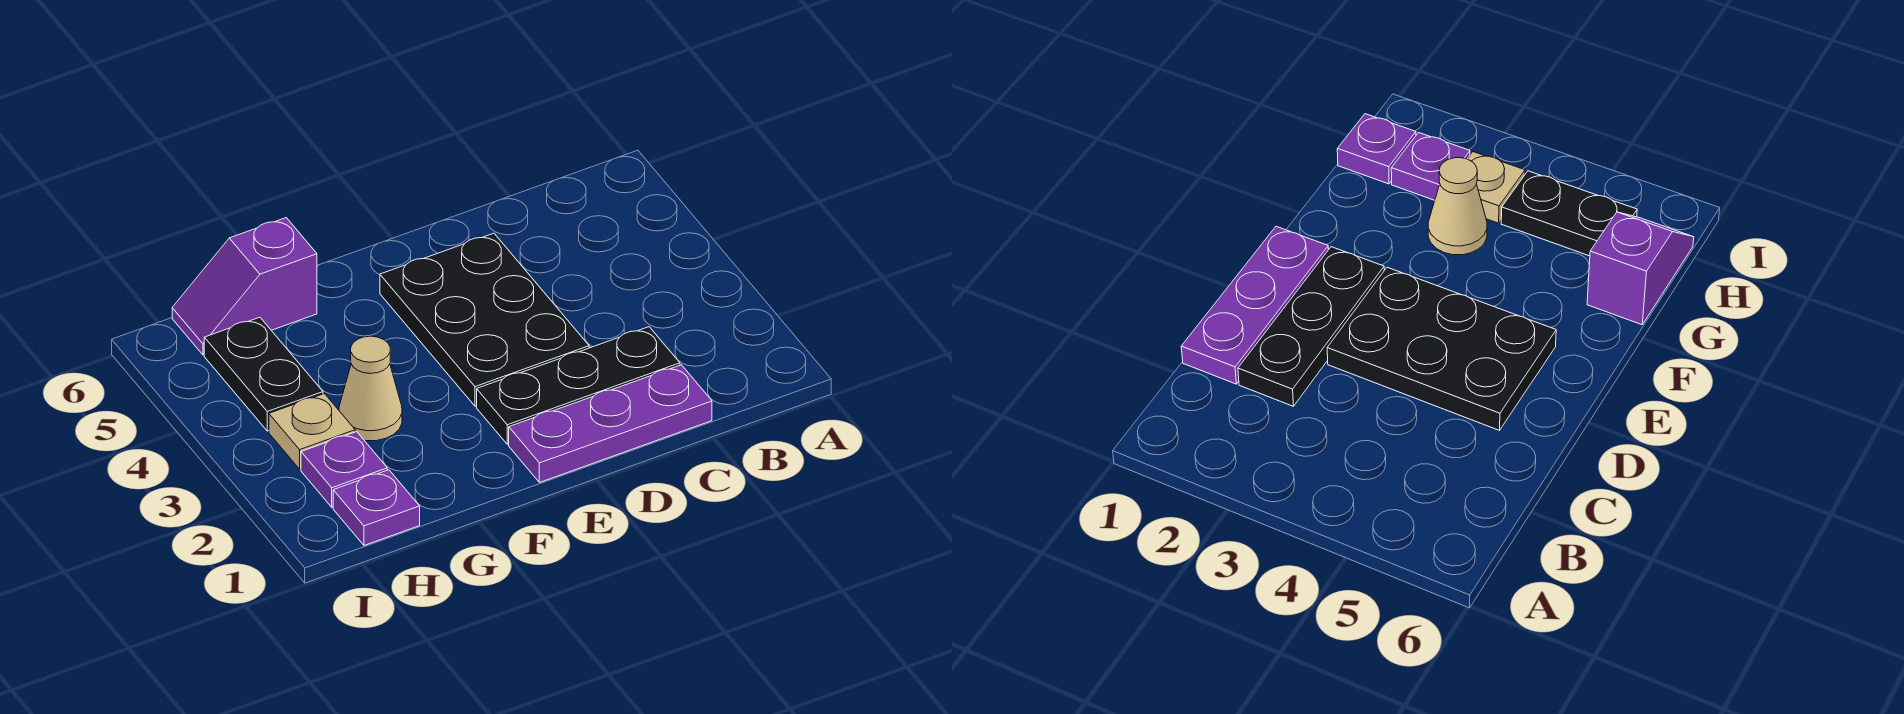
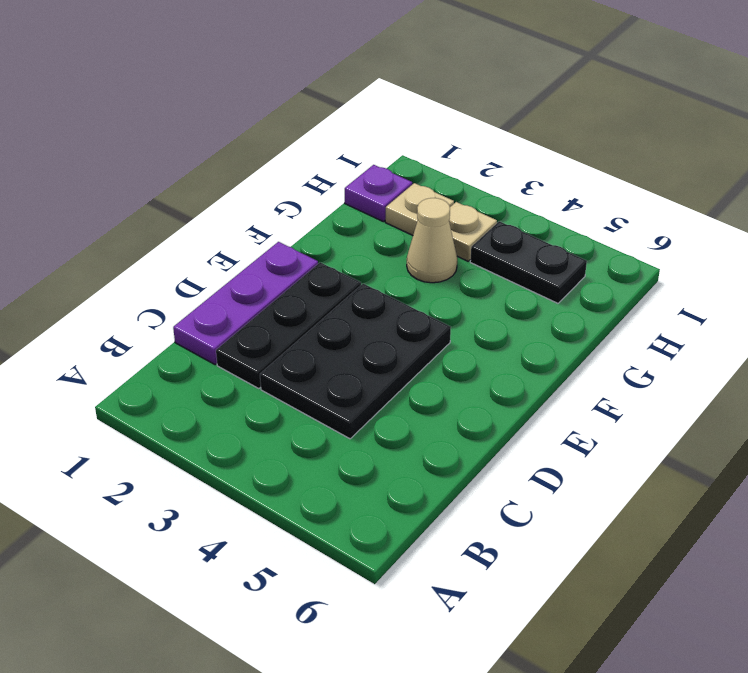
black 2x3 plate [380,233,589,406] -> black 2x3 plate turned to [260,284,451,439]
purple 1x2 slope [172,218,317,355] -> none
purple 1x1 plate [301,432,387,507] -> tan 1x1 plate [385,183,454,235]

